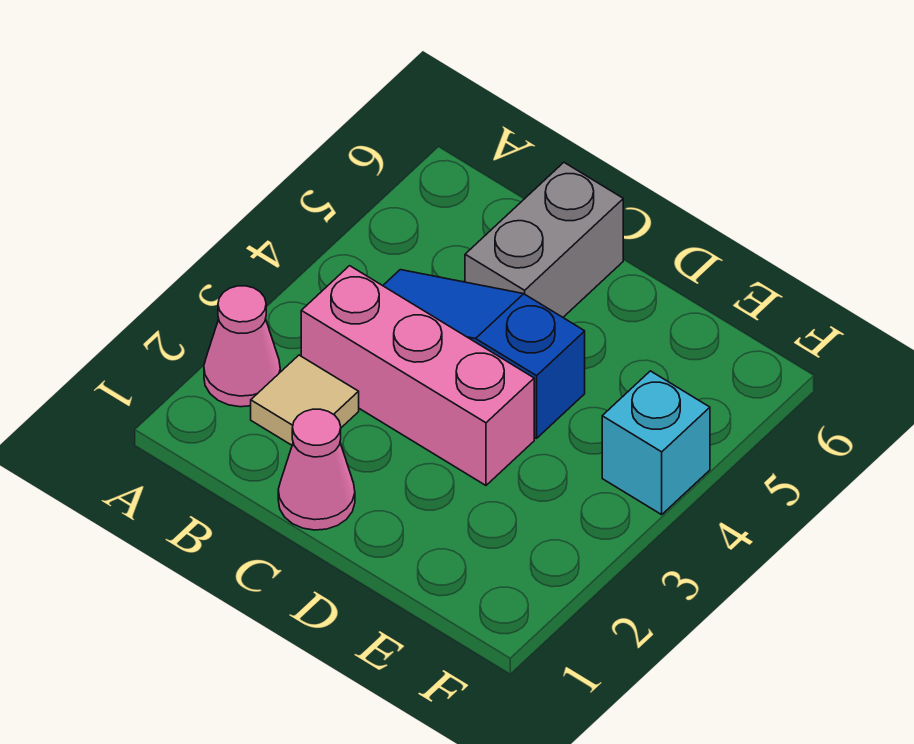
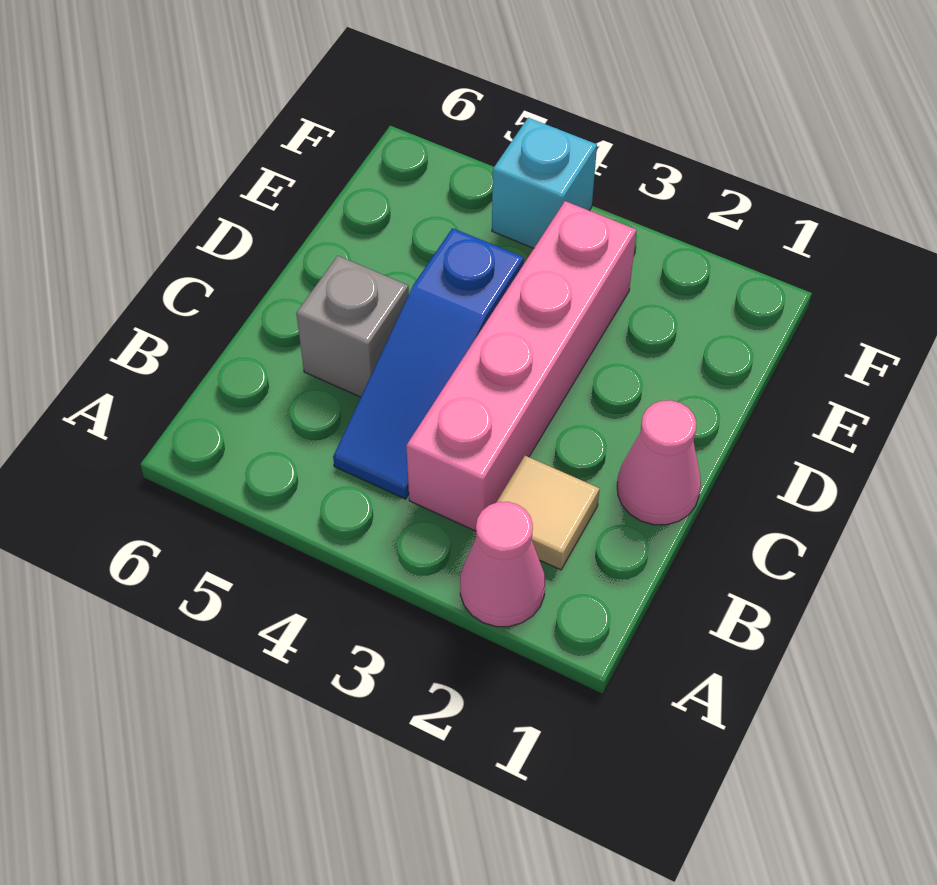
pink 1x3 brick [301,266,534,485] -> pink 1x4 brick [406,201,637,531]
grey 1x2 brick [465,163,623,317] -> grey 1x1 brick [296,256,409,397]

